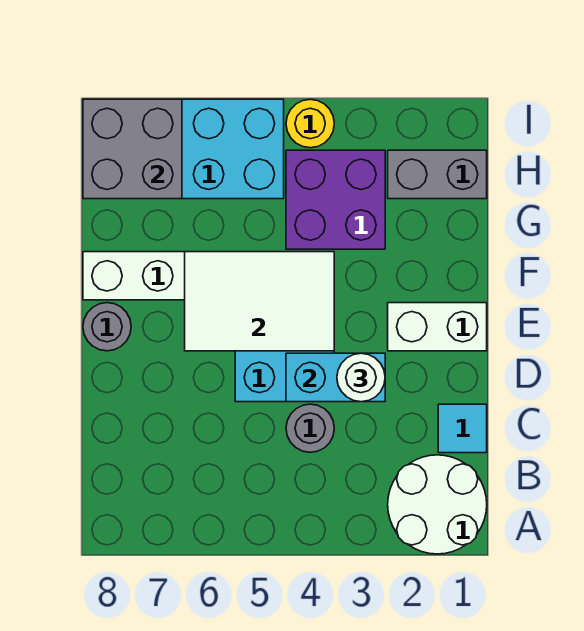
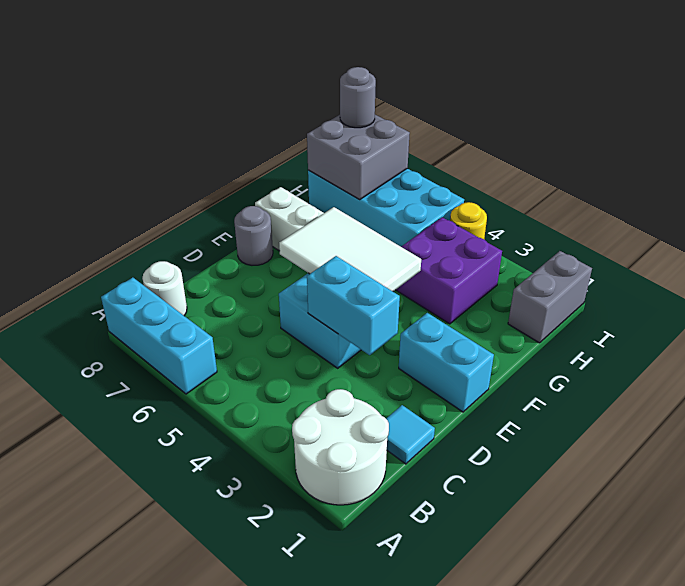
none -> cyan 1x3 brick [101,277,217,394]
grey 1x1 round brick [286,404,334,452] -> grey 1x1 round brick moved to [340,67,376,128]
white 1x1 round brick [337,353,385,402] -> white 1x1 round brick moved to [142,261,187,316]
white 1x2 brick [388,303,487,351] -> cyan 1x2 brick [399,313,494,412]
grey 1x2 brick [388,150,487,199] -> grey 1x2 brick turned to [508,251,592,343]

